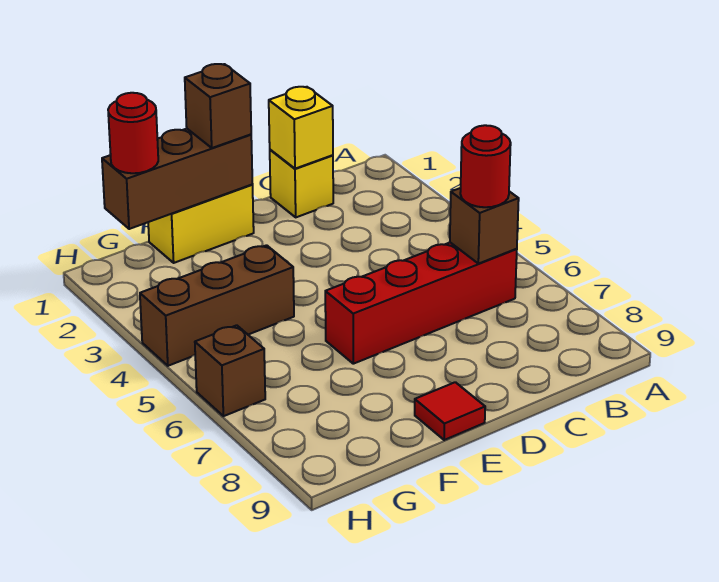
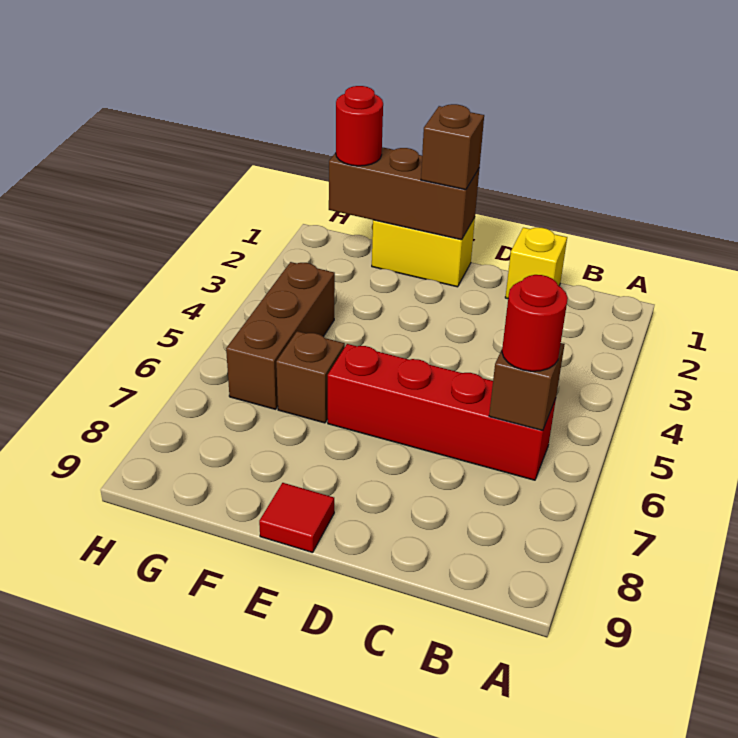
yellow 1x1 brick [269,87,333,169] -> none
brown 1x3 brick [140,245,294,366] -> brown 1x3 brick turned to [226,262,335,409]
brown 1x1 brick [195,325,265,416] -> brown 1x1 brick moved to [276,331,345,423]

